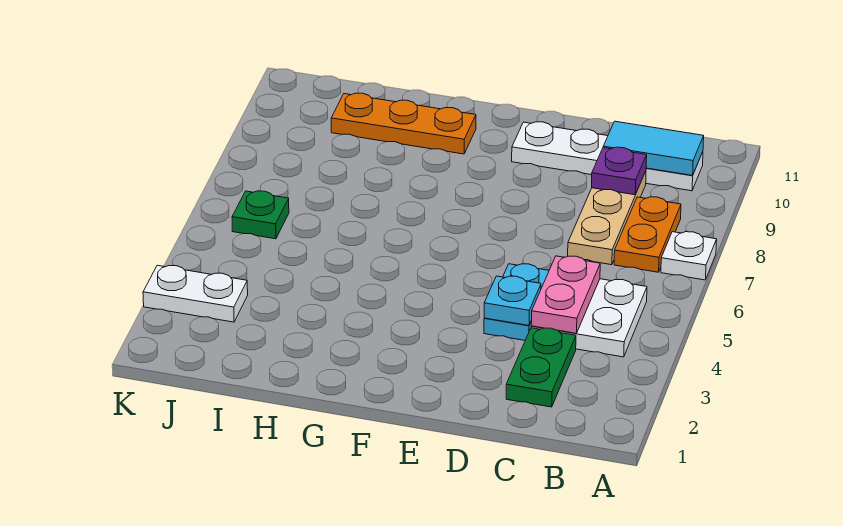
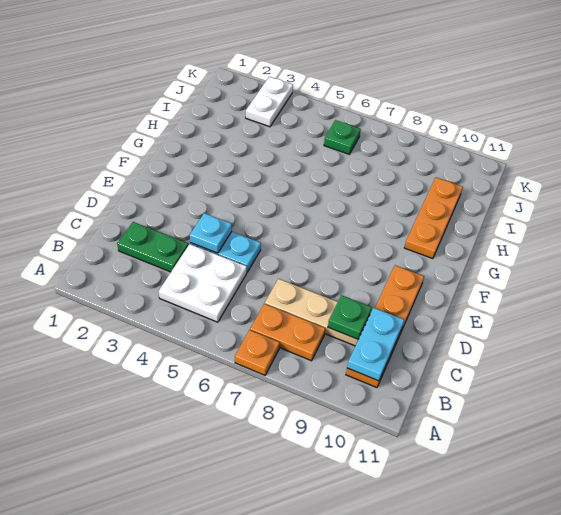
white 1x1 plate [661,232,717,280] -> orange 1x1 plate [235,330,280,375]
white 1x4 plate [512,122,703,191] -> orange 1x4 plate [346,265,424,387]
cyan 1x2 tile [603,121,704,175] -> cyan 1x2 plate [347,308,404,381]
pink 1x2 plate [531,256,600,333] -> none
purple 1x1 plate [592,147,647,195] -> green 1x1 plate [328,295,372,339]

